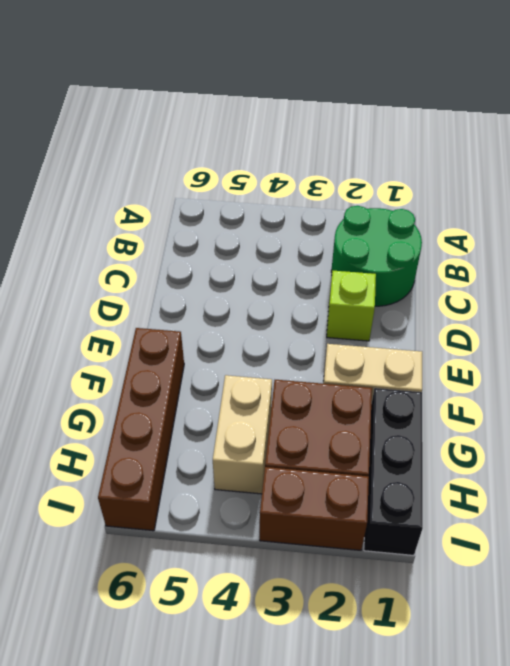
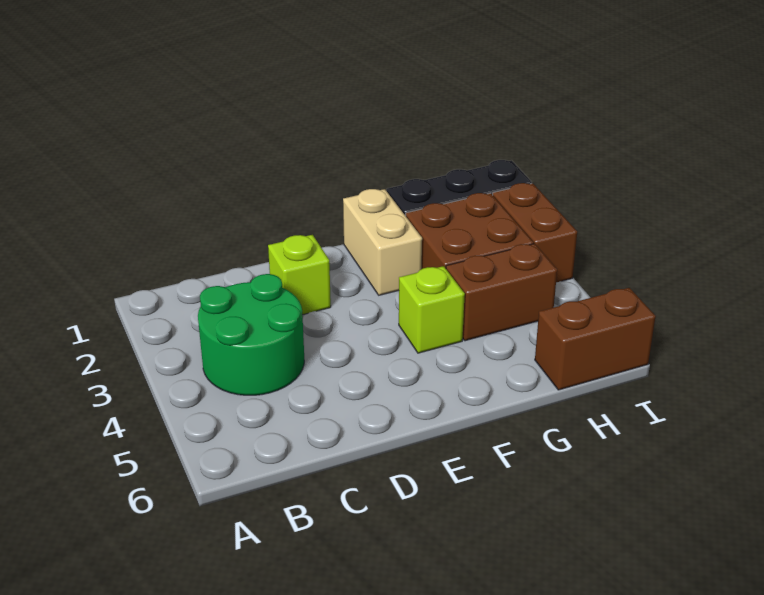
green 2x2 round brick [331,206,422,306] -> green 2x2 round brick moved to [198,274,304,395]
none -> lime 1x1 brick [399,266,465,353]
brown 1x4 brick [98,328,184,531] -> brown 1x2 brick [535,288,656,390]
tan 1x2 brick [213,375,272,494] -> brown 1x2 brick [446,244,557,341]

